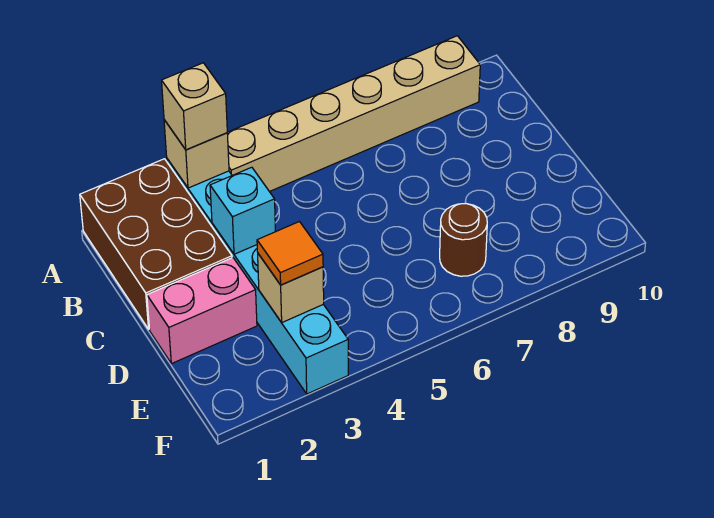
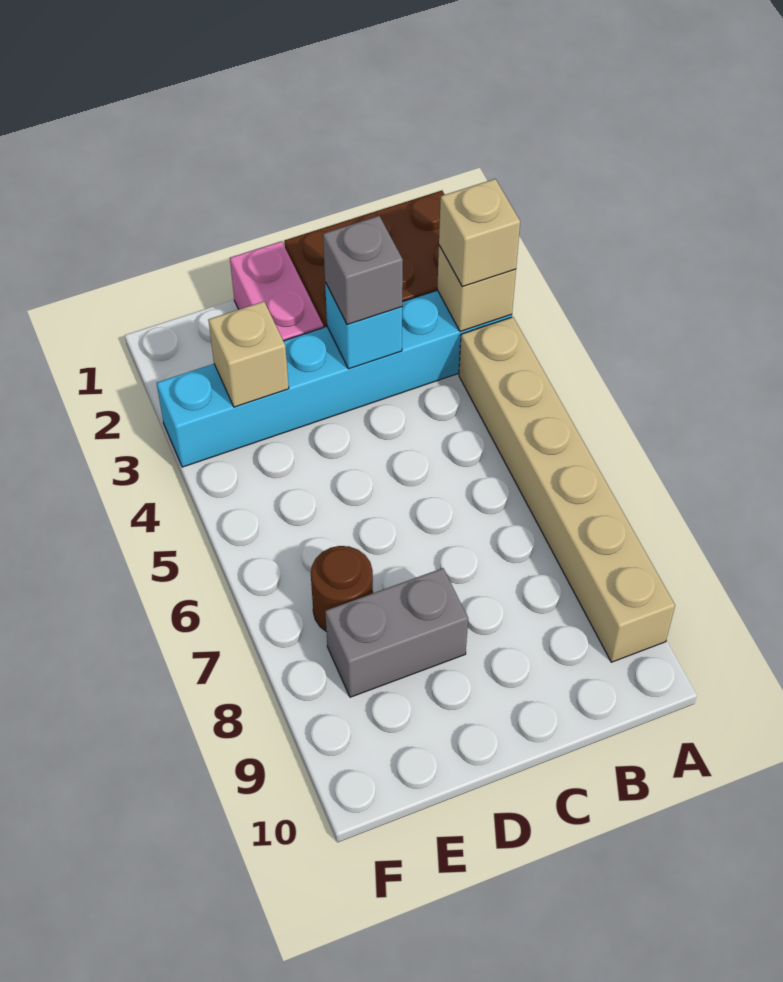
none -> grey 1x1 brick [323,216,403,325]
none -> grey 1x2 brick [325,568,468,697]
orange 1x1 tile [257,222,323,285] -> none

